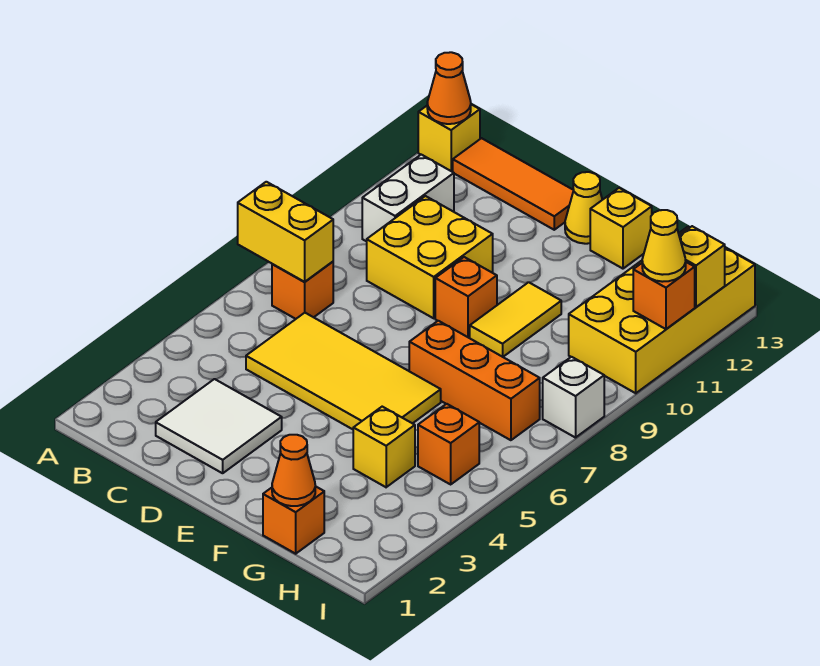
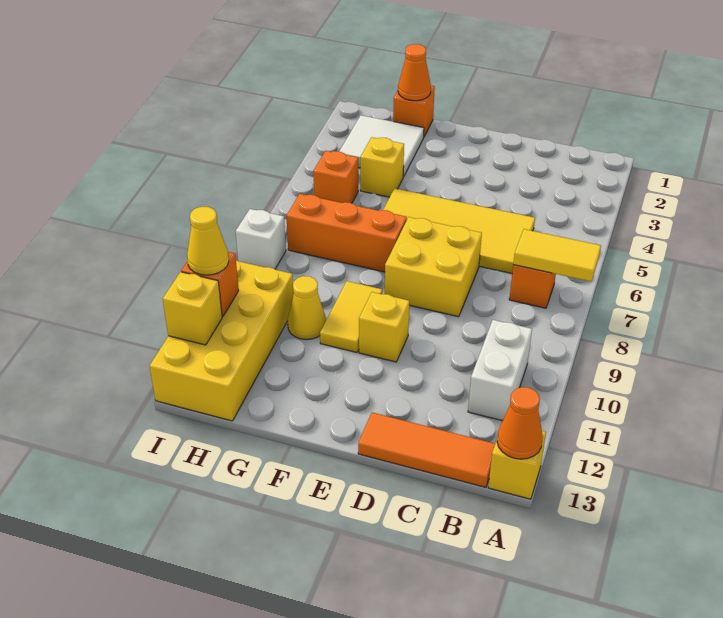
yellow 1x2 brick [238,182,333,282] -> yellow 1x2 tile [513,229,601,281]
white 2x2 tile [156,379,282,473] -> white 2x2 tile moved to [340,115,424,177]
yellow 2x2 brick [367,196,493,318] -> yellow 2x2 brick moved to [385,217,482,317]
orange 1x1 brick [435,257,497,338] -> none
yellow 1x1 cone [565,172,602,244] -> yellow 1x1 cone moved to [288,276,326,340]
yellow 1x1 brick [590,188,652,269] -> yellow 1x1 brick moved to [359,292,409,362]

